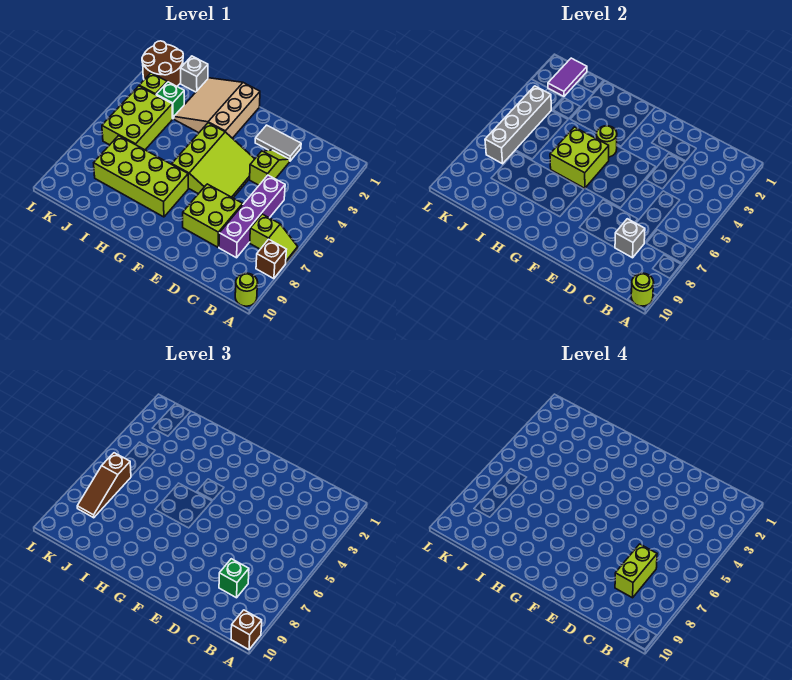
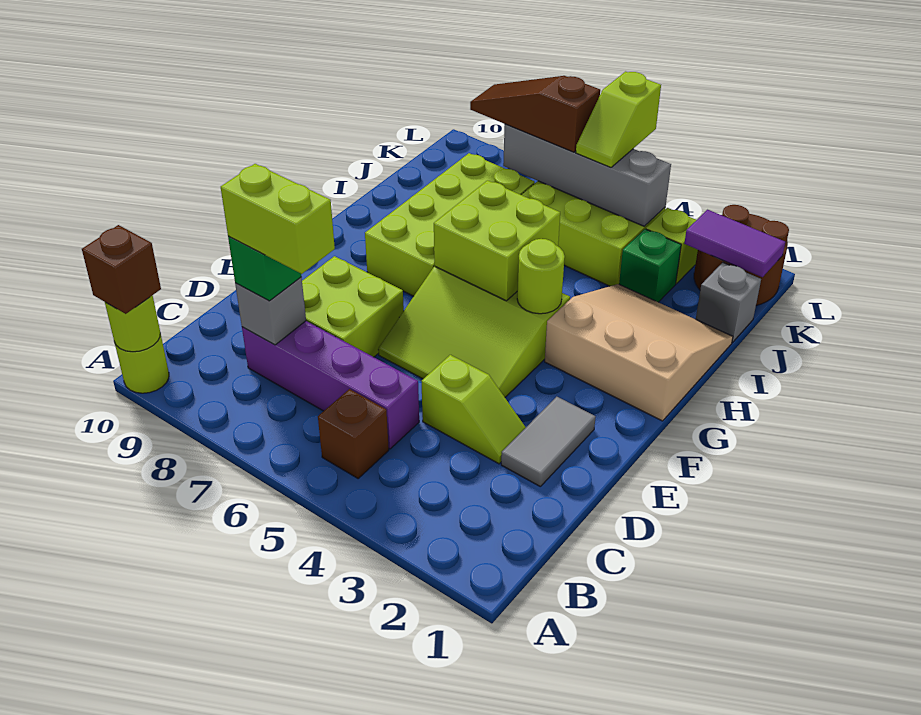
lime 1x2 slope [250,214,298,263] -> lime 1x2 slope moved to [576,72,661,167]
brown 1x1 brick [256,239,286,279] -> brown 1x1 brick moved to [318,389,389,478]

